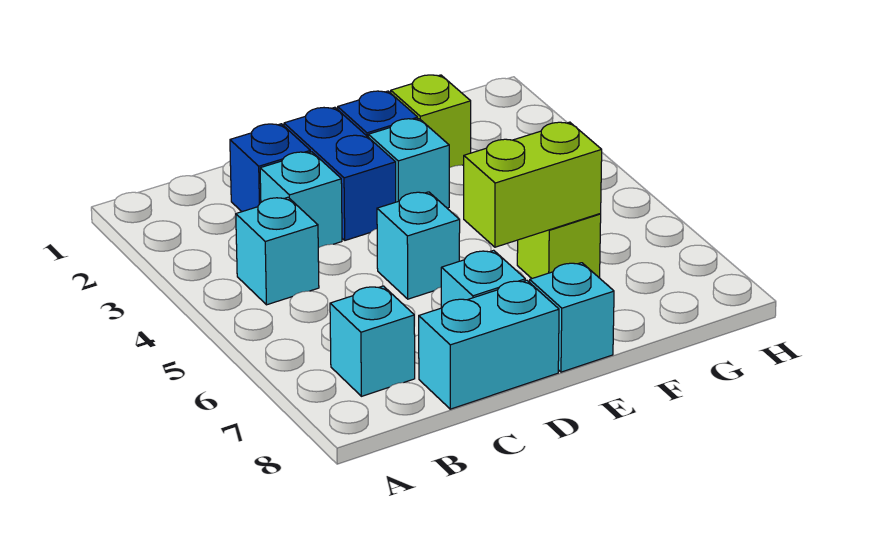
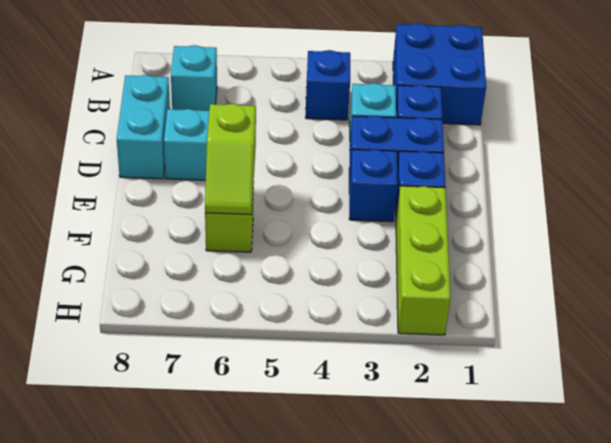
none -> blue 2x2 brick [393,23,486,125]
cyan 1x1 brick [236,197,319,305] -> blue 1x1 brick [306,50,350,120]
cyan 1x1 brick [377,192,460,299] -> none
cyan 1x1 brick [368,119,449,208] -> blue 1x1 brick [349,149,398,222]
lime 1x2 brick [464,122,602,247] -> lime 1x2 slope [205,104,256,215]
cyan 1x1 brick [530,263,614,372] -> none
lime 1x1 brick [391,75,471,168] -> lime 1x3 brick [396,186,451,335]

